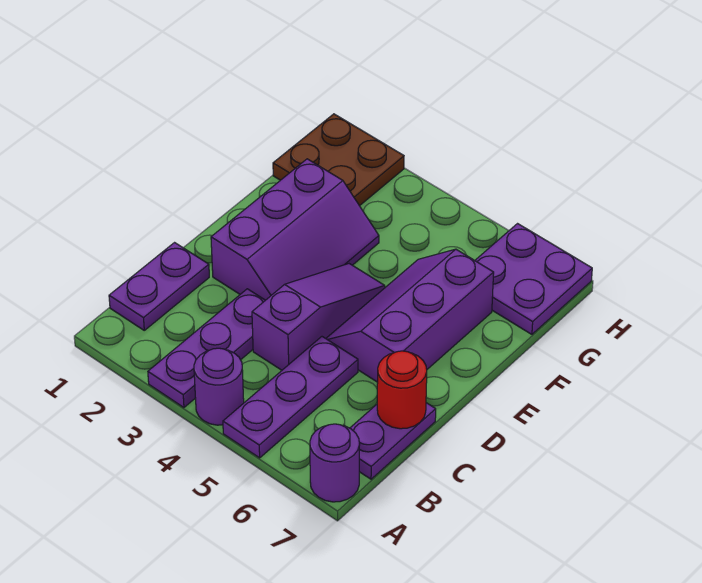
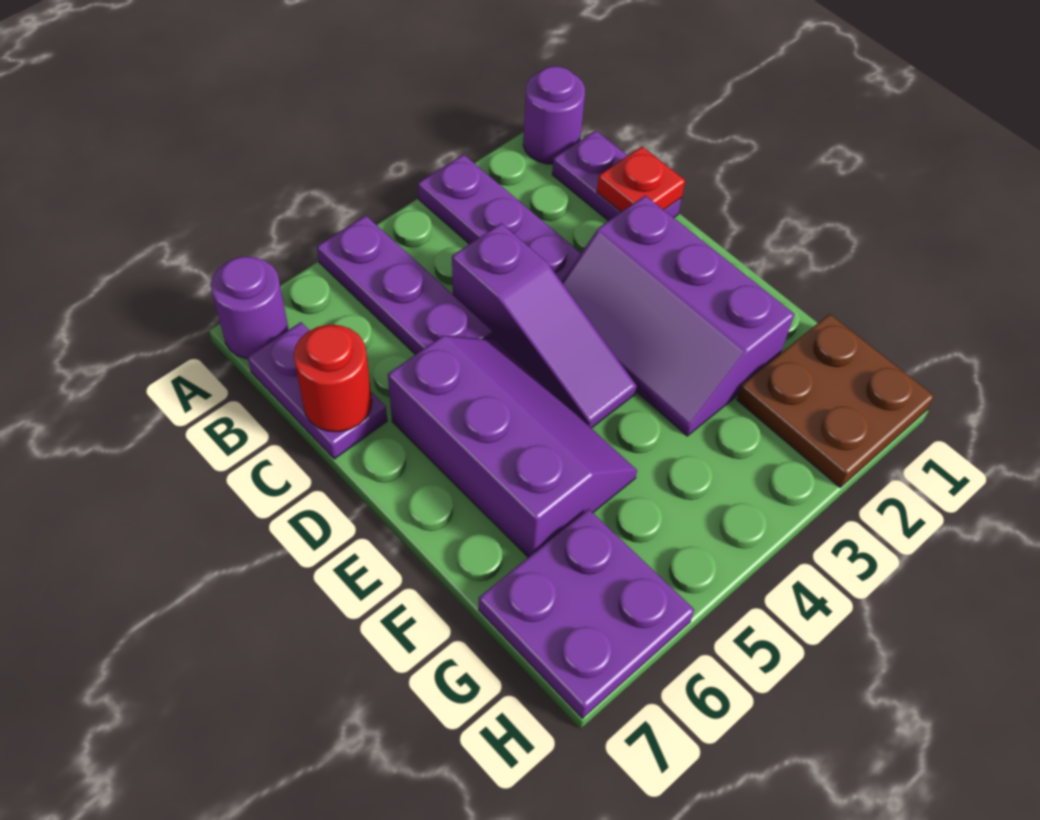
purple 1x1 round brick [194,348,244,425] -> purple 1x1 round brick moved to [523,66,585,164]
none -> red 1x1 plate [597,147,685,212]

